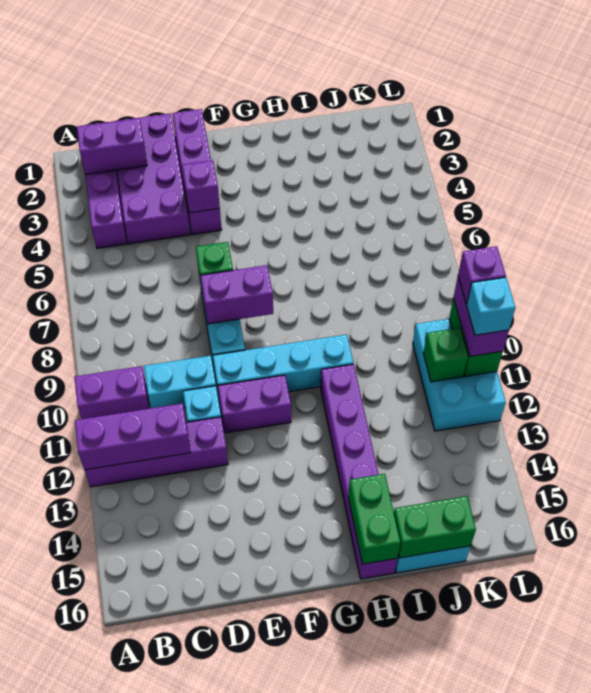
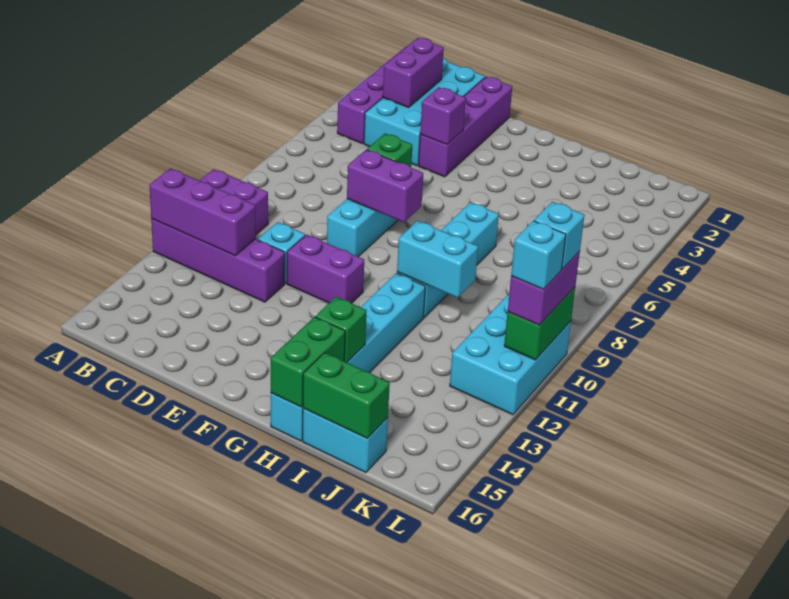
purple 1x2 brick [77,118,147,175] -> purple 1x2 brick turned to [383,38,444,108]
purple 2x4 brick [112,113,190,244] -> cyan 2x4 brick [364,58,485,166]
cyan 1x2 brick [144,356,216,408] -> cyan 1x2 brick moved to [397,221,478,298]
cyan 1x4 brick [213,335,353,395] -> cyan 1x4 brick turned to [397,202,499,318]
purple 1x6 brick [321,364,397,579] -> cyan 1x6 brick [271,273,425,441]
green 1x1 brick [423,328,468,382] -> green 1x1 brick moved to [316,297,367,362]
purple 1x1 brick [458,246,506,304] -> cyan 1x1 brick [534,202,584,269]

